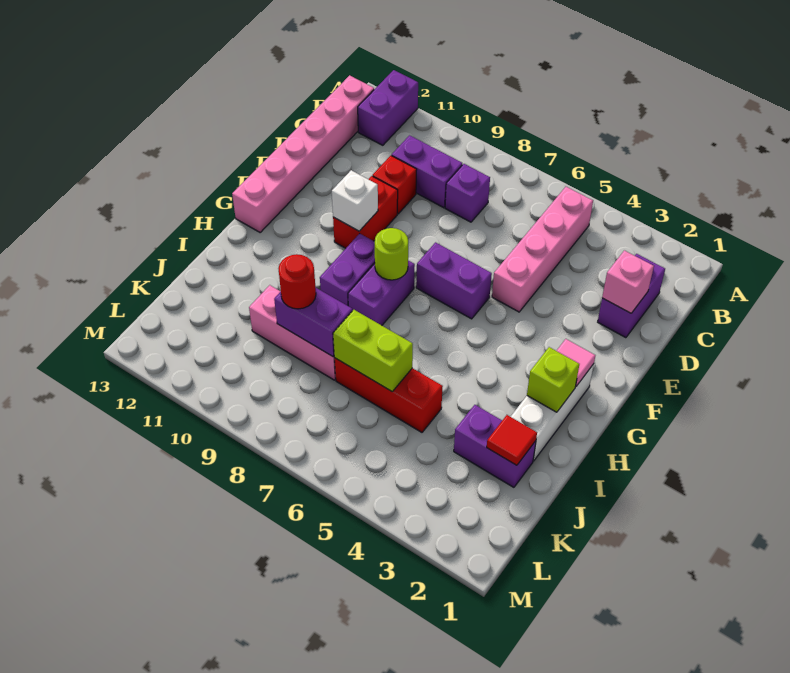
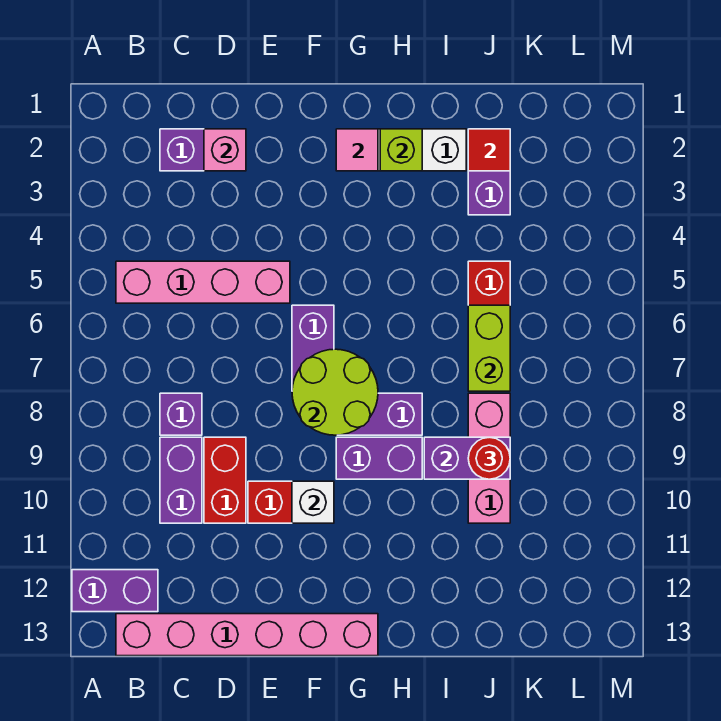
red 1x1 brick [373,156,417,214] -> red 1x2 brick [204,437,246,523]
lime 1x1 round brick [375,228,408,280] -> lime 2x2 round brick [292,349,378,435]
purple 1x2 brick [274,287,352,356] -> purple 1x2 brick turned to [424,437,510,479]

